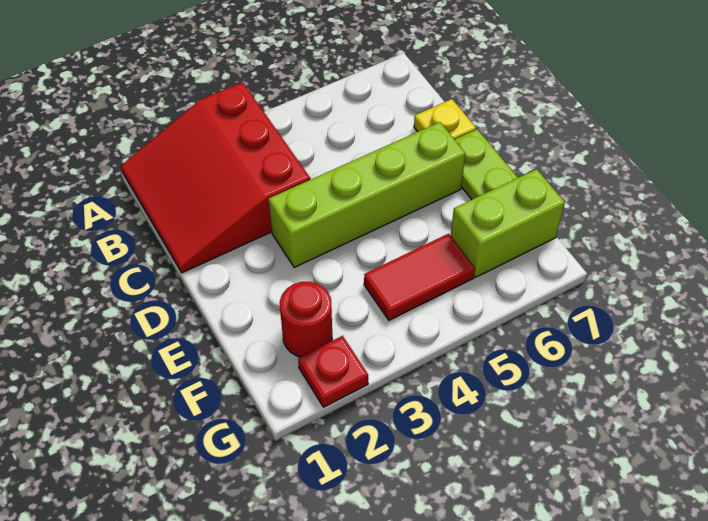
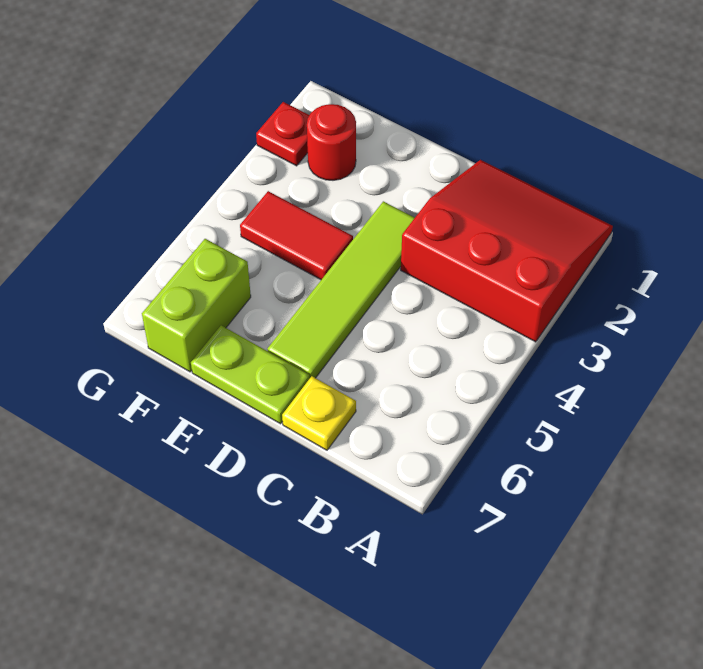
lime 1x4 brick [269,122,465,267] -> lime 1x4 tile [267,201,415,378]
red 1x2 tile [364,234,475,320] -> red 1x2 tile turned to [240,191,353,280]

